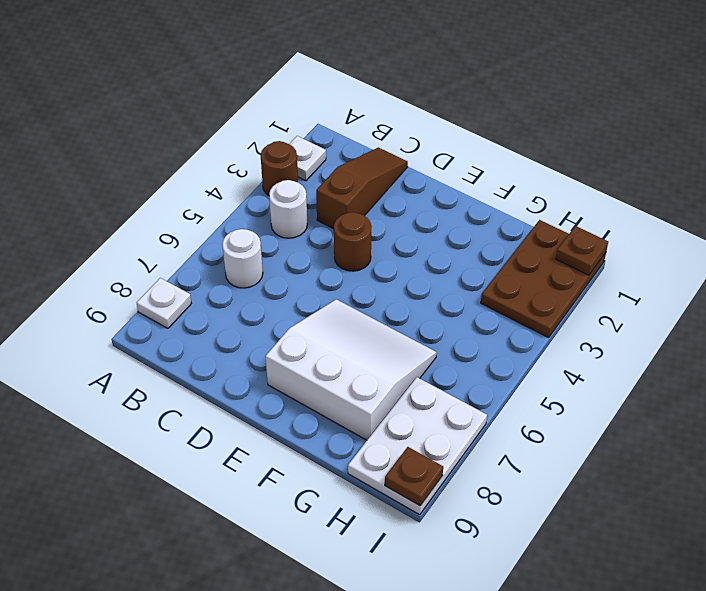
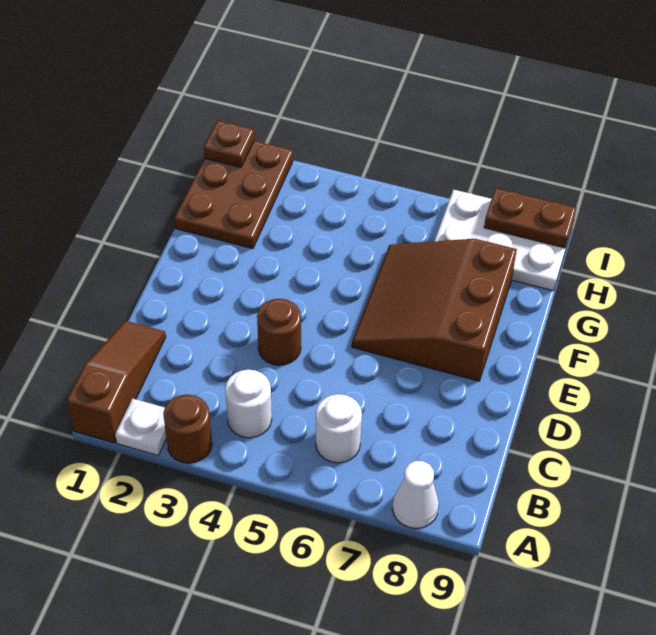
white 1x1 plate [137,278,191,328] -> white 1x1 cone [392,461,439,529]
brown 1x3 slope [316,147,408,229] -> brown 1x3 slope turned to [67,321,166,443]
white 3x3 slope [265,299,437,440] -> brown 3x3 slope [352,239,517,381]
brown 2x3 plate [481,220,606,338] -> brown 2x3 plate turned to [174,141,293,249]
brown 1x1 plate [385,447,443,506] -> brown 1x2 plate [484,188,576,248]

